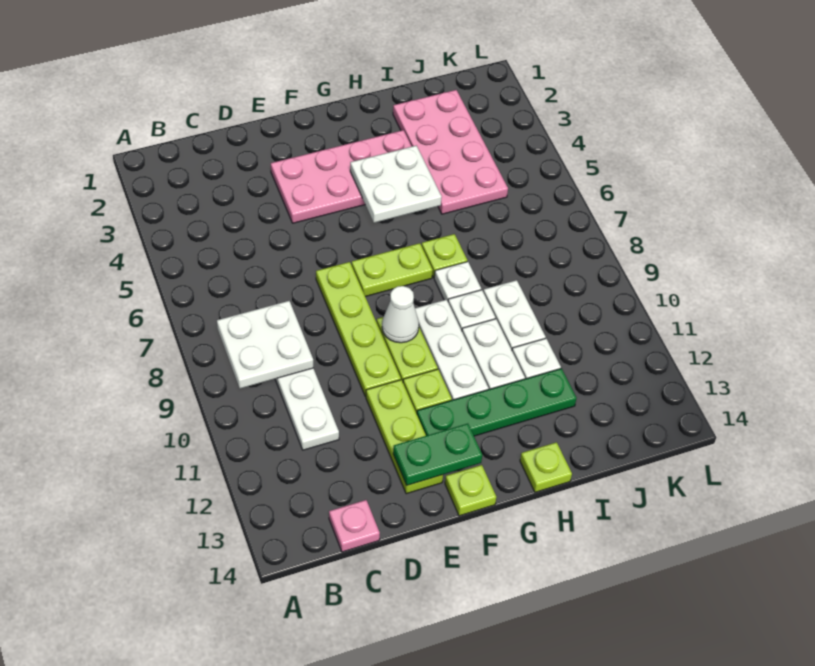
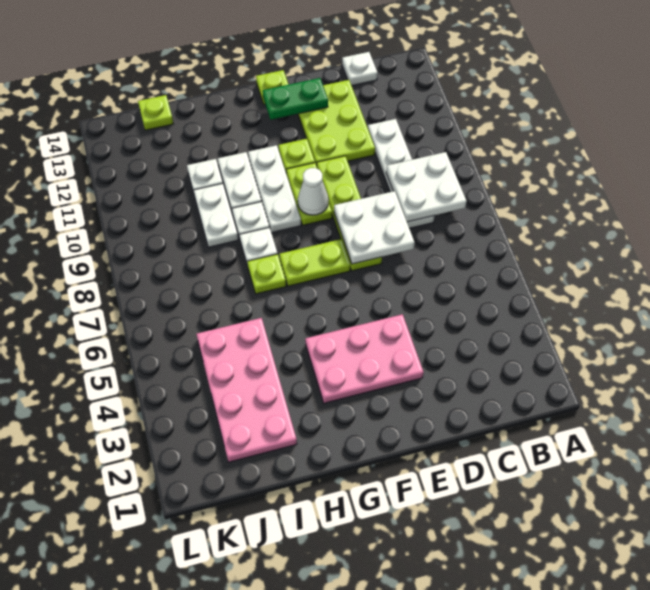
pink 1x1 plate [329,500,380,552] -> white 1x1 plate [342,52,378,85]
pink 2x4 plate [271,130,412,223] -> pink 2x3 plate [305,314,424,403]
lime 1x3 plate [366,380,443,494] -> lime 2x3 plate [298,80,375,166]
green 1x4 plate [417,369,577,436] -> none
white 2x2 plate [350,146,442,223] -> white 2x2 plate moved to [334,191,415,264]
lime 1x1 plate [520,442,572,492] -> lime 1x1 plate moved to [138,95,173,130]

